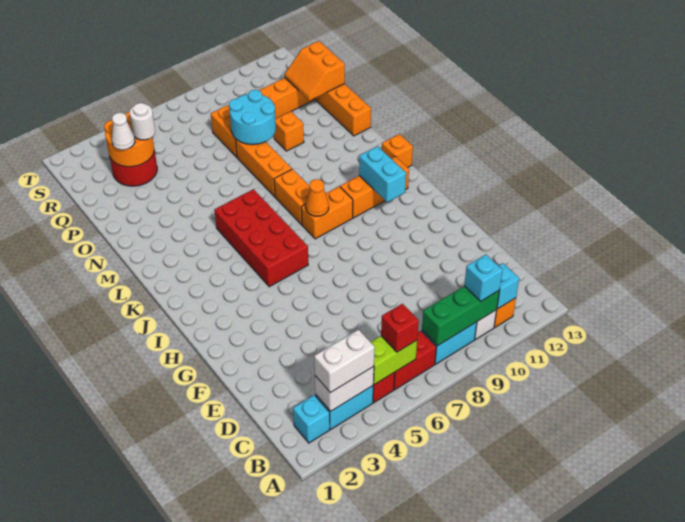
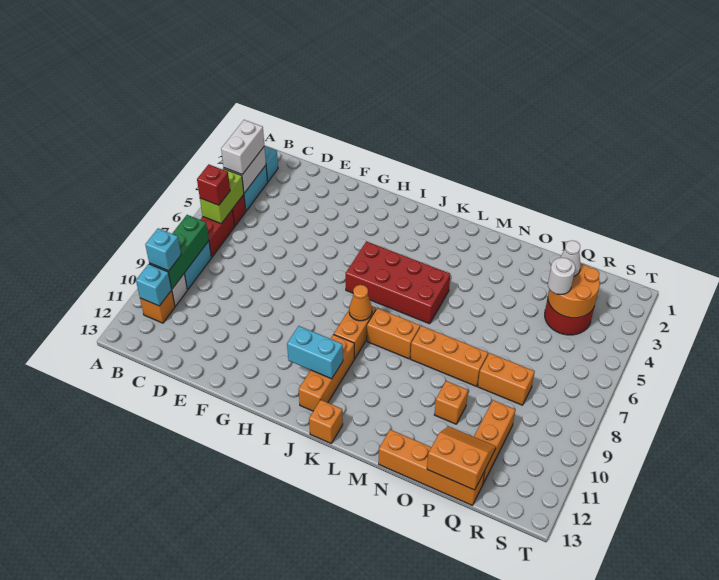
cyan 2x2 round brick [229,90,276,145] -> none

